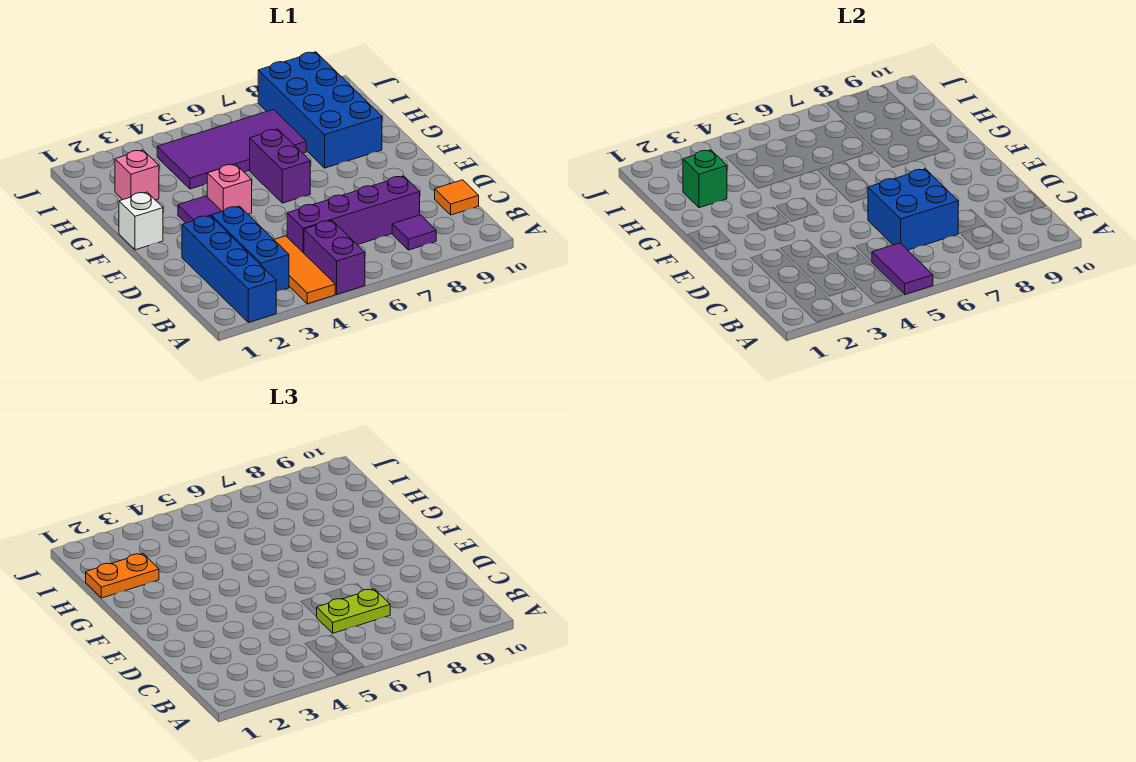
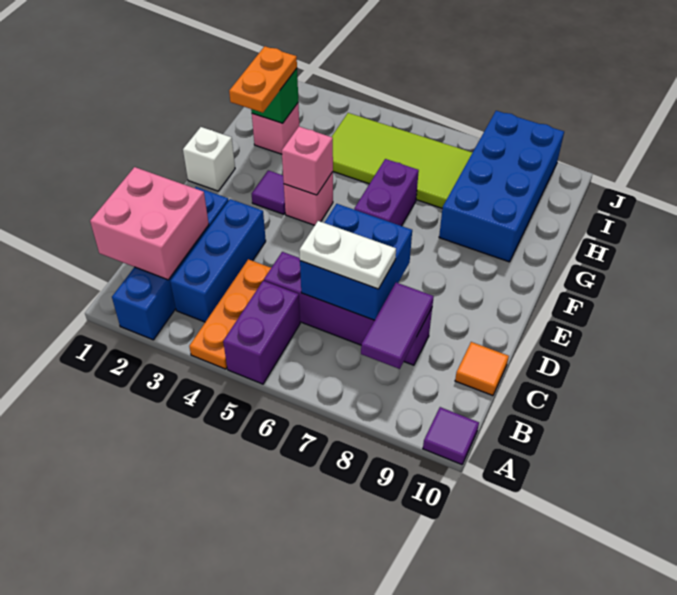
orange 1x3 tile [274,236,335,304] -> orange 1x3 plate [189,259,271,369]
purple 1x2 tile [872,243,933,294] -> purple 1x2 tile moved to [361,283,434,369]
none -> pink 2x2 brick [90,167,209,280]
purple 1x1 tile [392,215,436,250] -> purple 1x1 tile moved to [423,407,479,465]
lime 1x2 plate [317,589,390,633] -> white 1x2 plate [299,221,396,289]
none -> pink 1x1 brick [282,127,333,195]
orange 1x2 plate [86,554,159,598] -> orange 1x2 plate turned to [229,46,297,113]
purple 2x4 tile [157,110,306,189] -> lime 2x4 tile [332,113,473,208]

